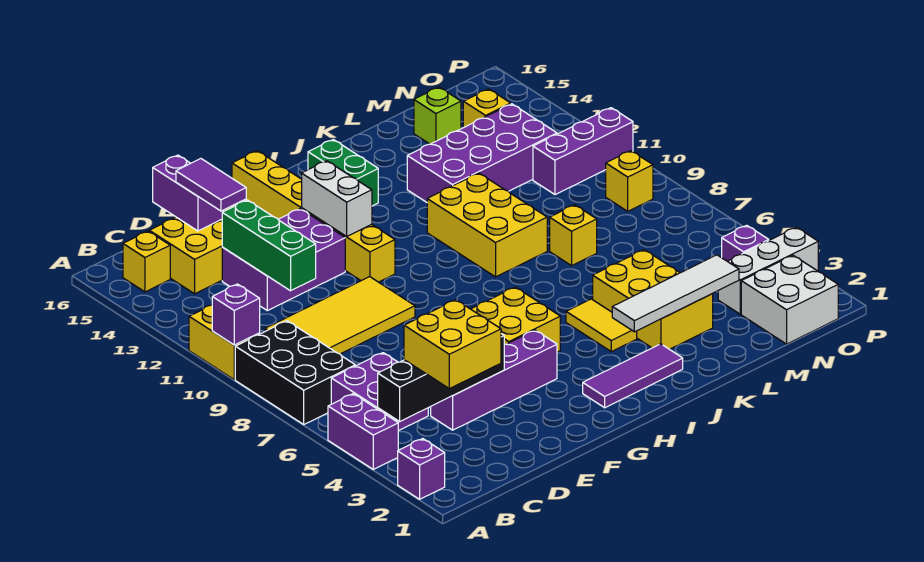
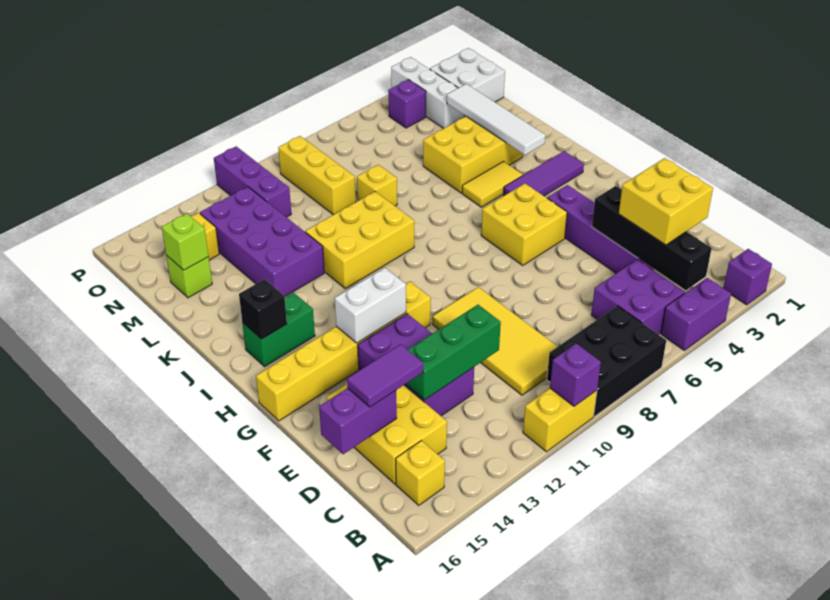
purple 1x3 tile [583,344,683,408] -> purple 1x3 tile turned to [503,151,584,196]
none -> black 1x1 brick [239,279,287,339]
none -> lime 1x1 brick [162,213,209,270]
yellow 1x1 brick [606,151,653,211] -> yellow 1x3 brick [278,136,356,215]

